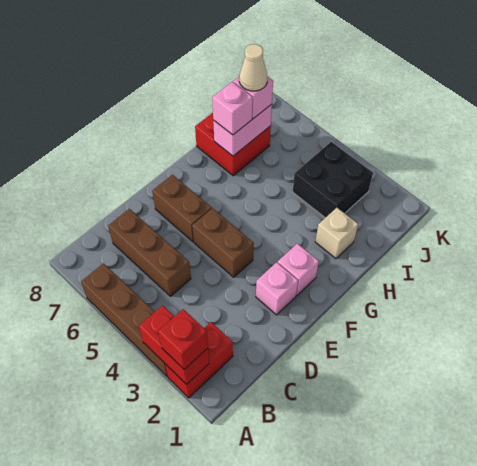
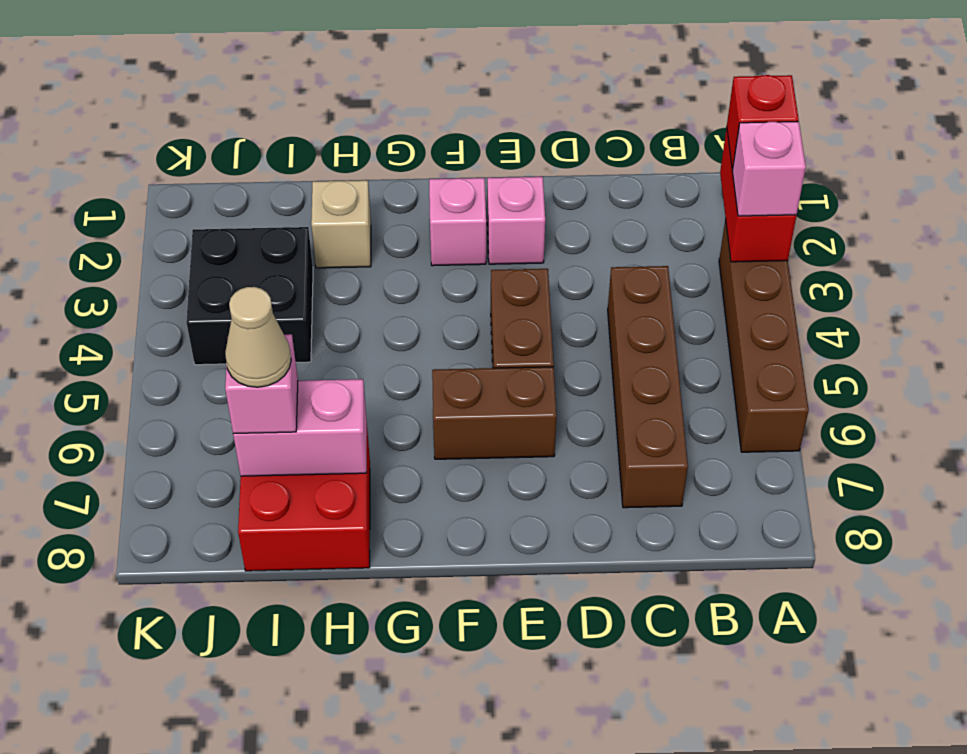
red 1x2 brick [165,322,233,398] -> none
brown 1x3 brick [108,209,191,296] -> brown 1x4 brick [608,266,688,508]
brown 1x2 brick [152,175,212,242] -> brown 1x2 brick turned to [432,367,556,459]
pink 1x1 brick [212,82,253,135] -> pink 1x1 brick moved to [732,121,806,216]

